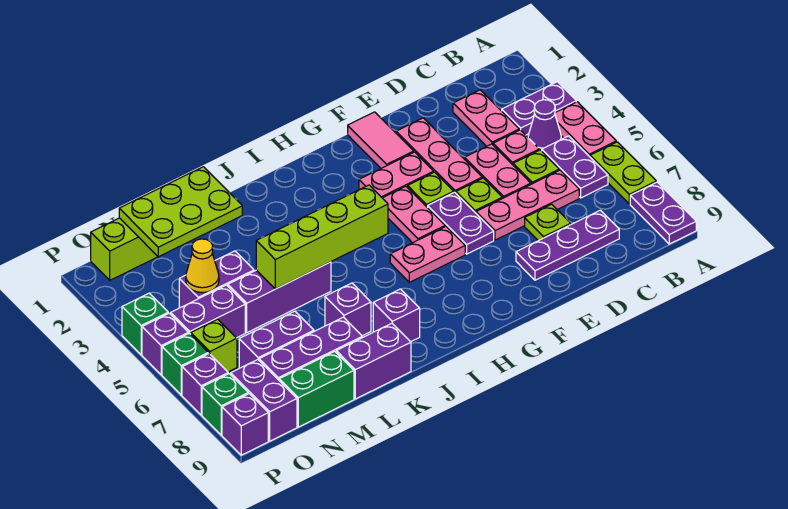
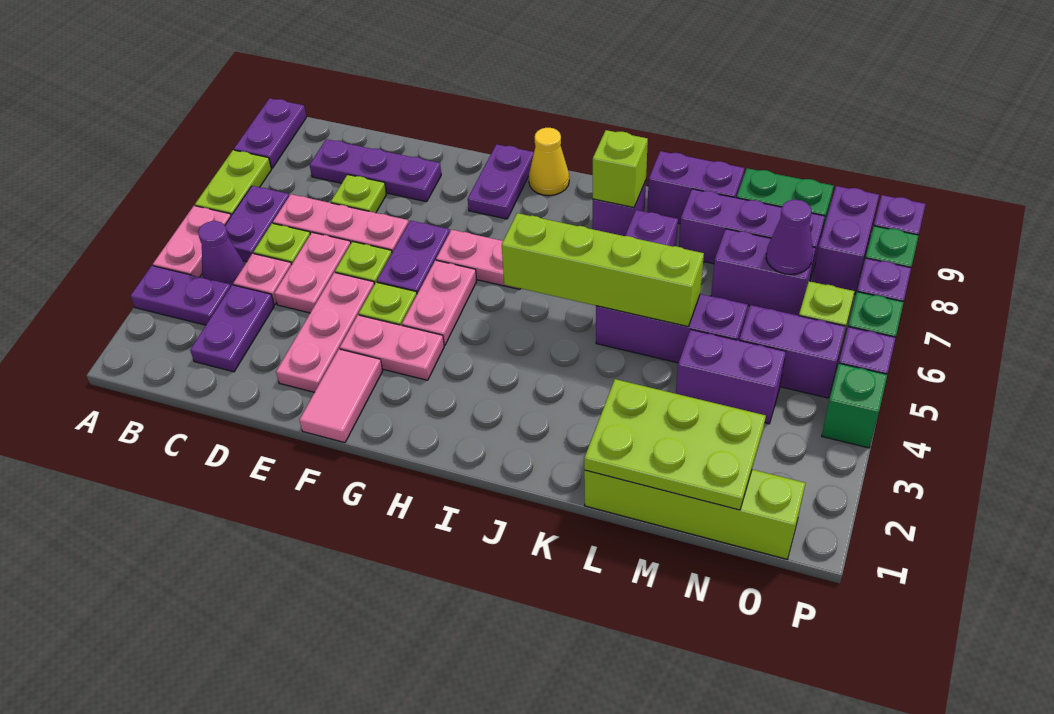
pink 1x2 plate [453,90,519,146] -> purple 1x2 plate [190,285,274,372]
none -> purple 1x2 plate [468,144,534,219]
none -> lime 1x1 brick [593,130,648,207]
yellow 1x1 cone [186,239,219,293] -> yellow 1x1 cone moved to [529,128,569,196]
none -> purple 1x1 cone [766,200,813,275]

